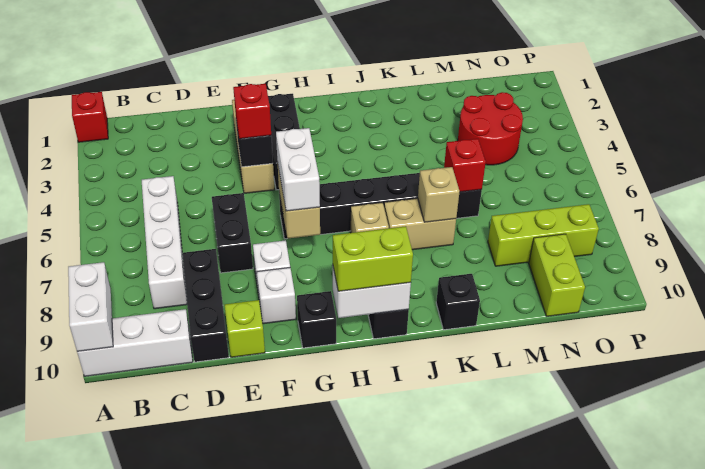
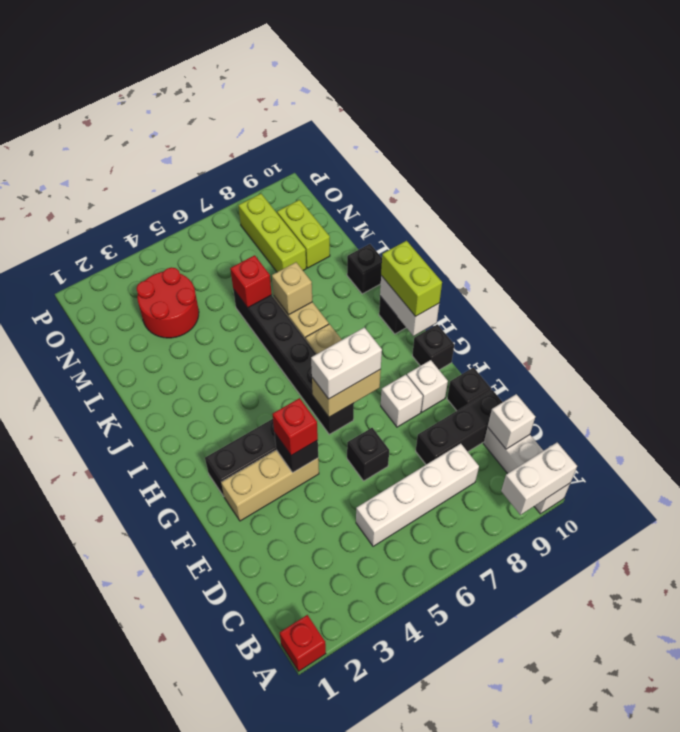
none -> white 1x1 brick [488,394,535,449]
black 1x2 brick [212,193,253,273] -> black 1x1 brick [347,428,389,481]
lime 1x1 brick [225,300,265,357] -> black 1x1 brick [447,368,491,411]
lime 1x2 brick [529,234,585,316] -> lime 1x2 brick turned to [277,200,330,268]

